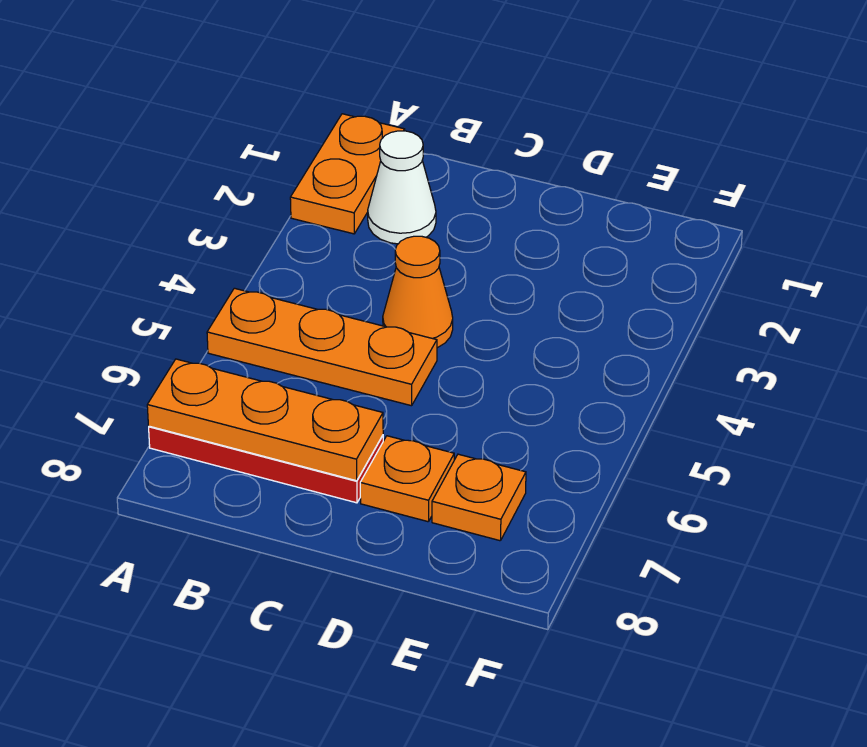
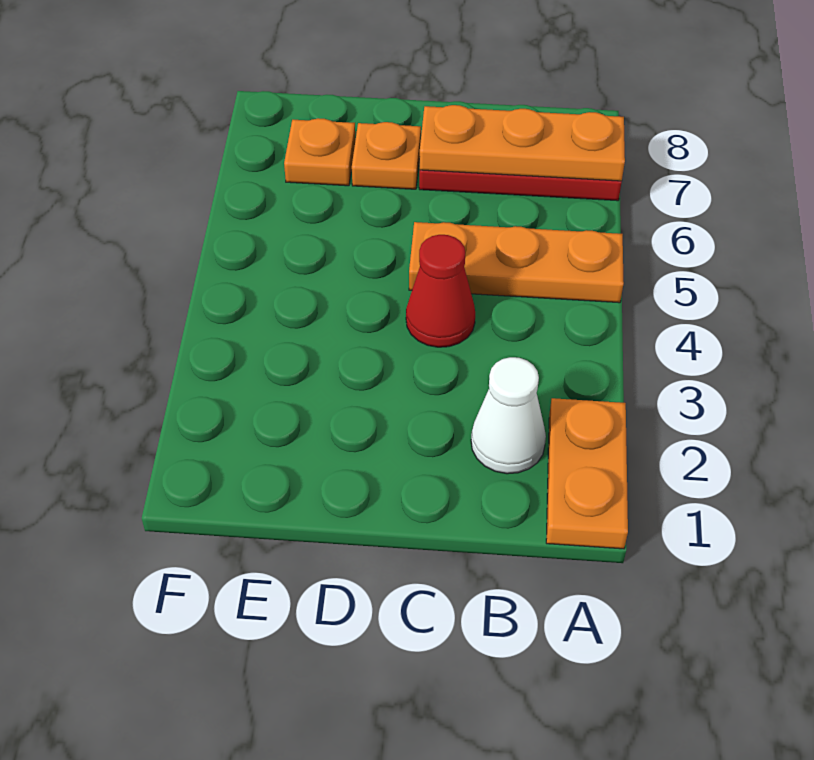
orange 1x1 cone [383,236,453,348] -> red 1x1 cone [406,235,475,347]

